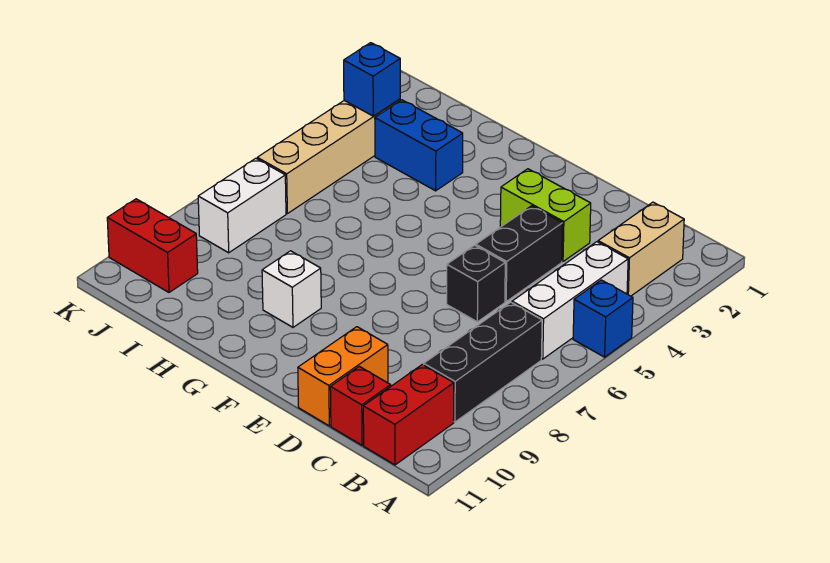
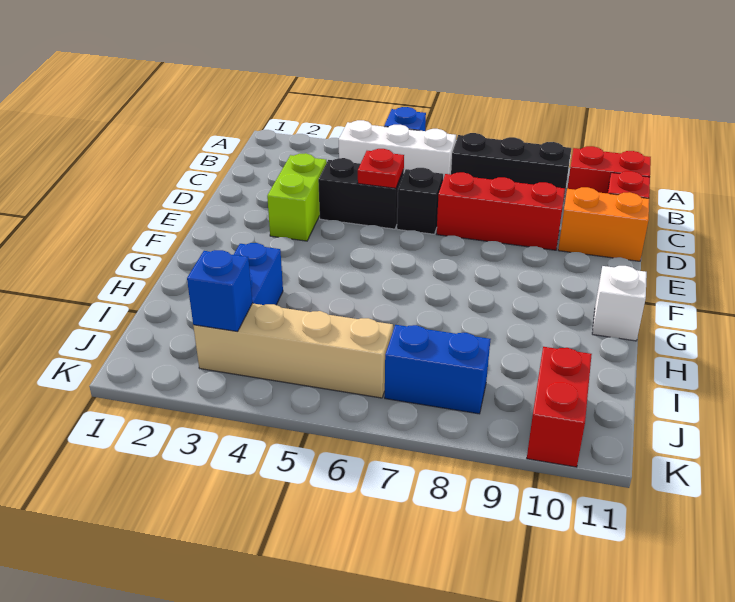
tan 1x2 brick [598,202,684,296] -> none
none -> red 1x1 plate [358,149,404,188]
none -> red 1x3 brick [437,172,565,250]
white 1x1 brick [262,251,321,327] -> white 1x1 brick moved to [592,266,647,341]
white 1x2 brick [198,158,286,253] -> blue 1x2 brick [385,325,490,414]

